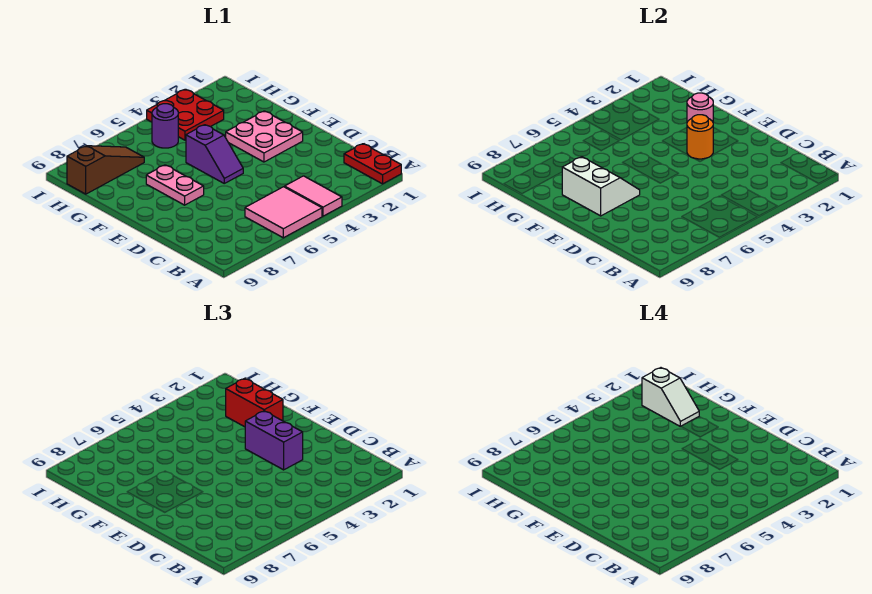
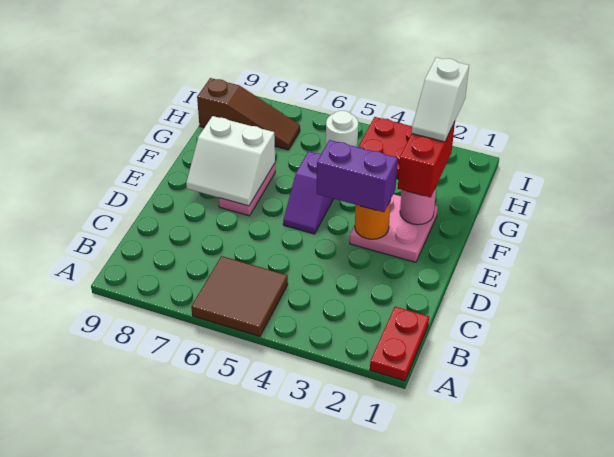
pink 1x2 tile [285,176,342,216] -> none
pink 2x2 tile [245,187,322,238] -> brown 2x2 tile [191,256,288,337]
purple 1x2 brick [245,411,303,470] -> purple 1x2 brick turned to [317,140,398,212]
white 2x2 slope [562,157,640,216] -> white 2x2 slope turned to [186,116,275,206]
purple 1x1 round brick [152,104,178,148] -> white 1x1 round brick [326,111,358,147]

